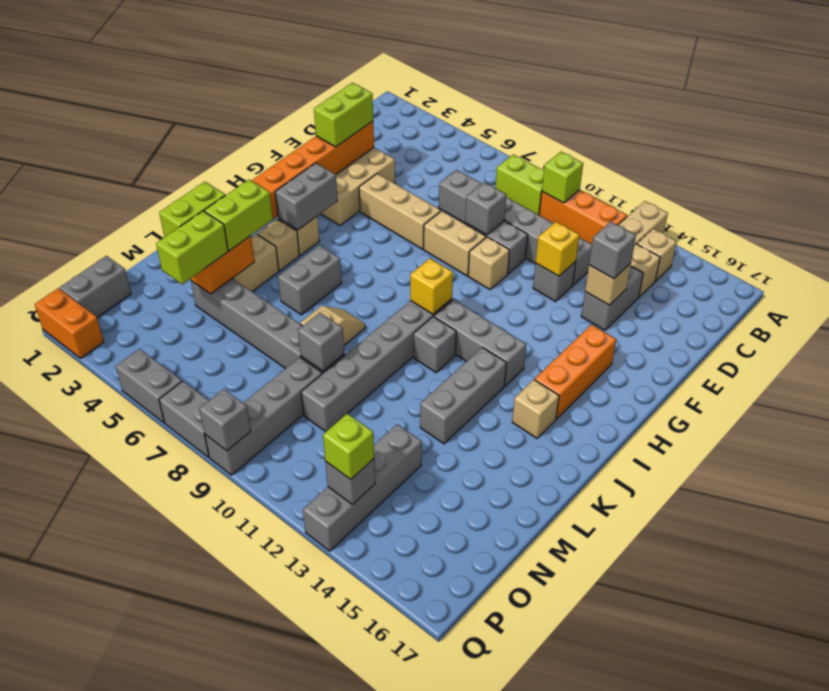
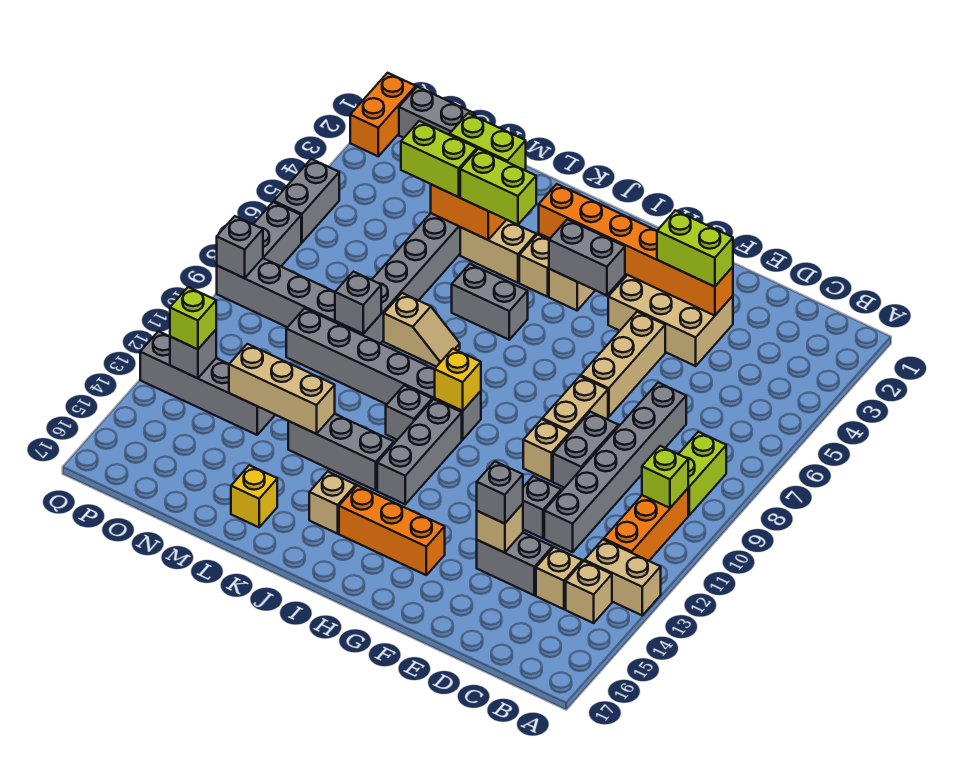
grey 1x1 brick [465,182,506,235] -> none
yellow 1x1 brick [536,222,579,276] -> yellow 1x1 brick moved to [231,465,277,527]
none -> tan 1x3 brick [229,344,335,434]

